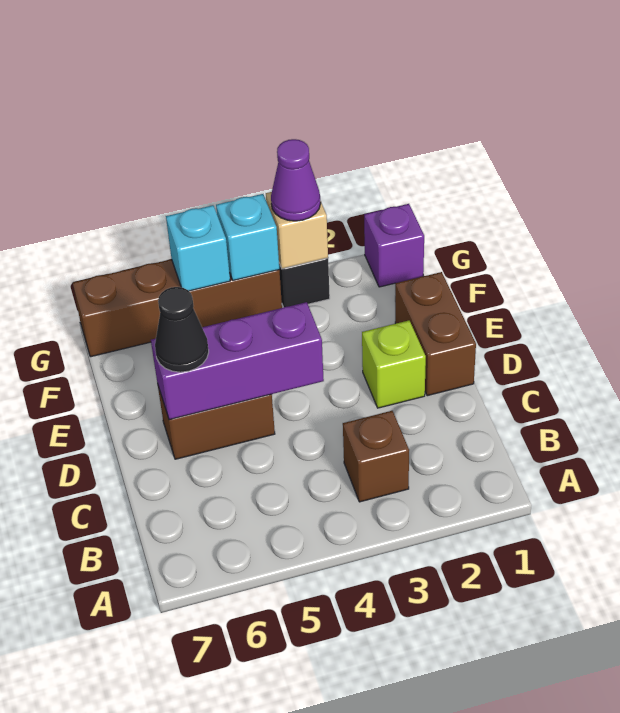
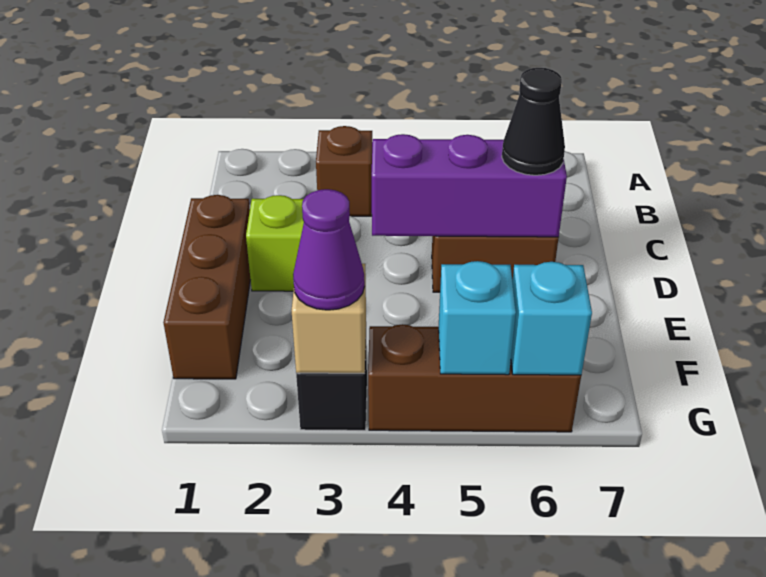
brown 1x2 brick [395,272,476,396] -> brown 1x3 brick [163,195,251,379]
purple 1x1 brick [364,204,424,287] -> none
brown 1x4 brick [73,259,282,357] -> brown 1x3 brick [368,324,581,432]
cyan 1x1 brick [216,194,279,280] -> cyan 1x1 brick moved to [511,262,592,375]

